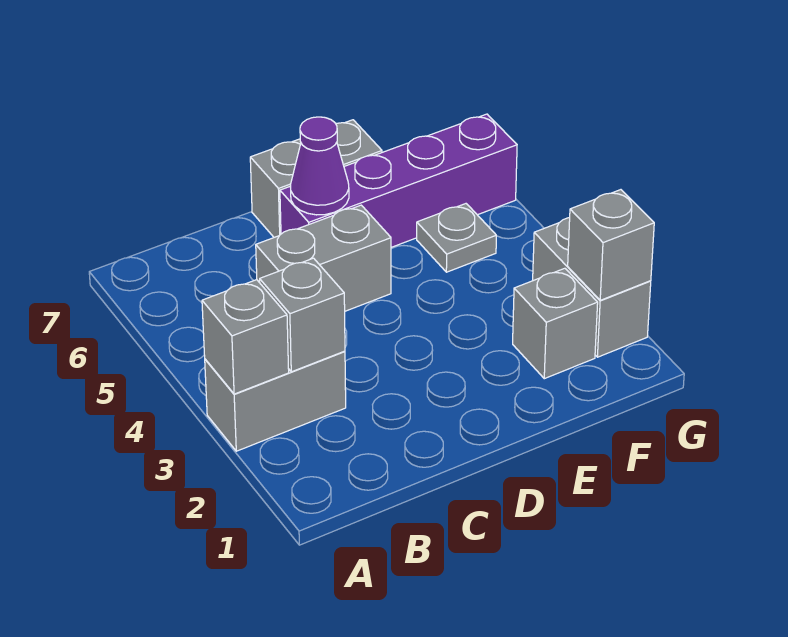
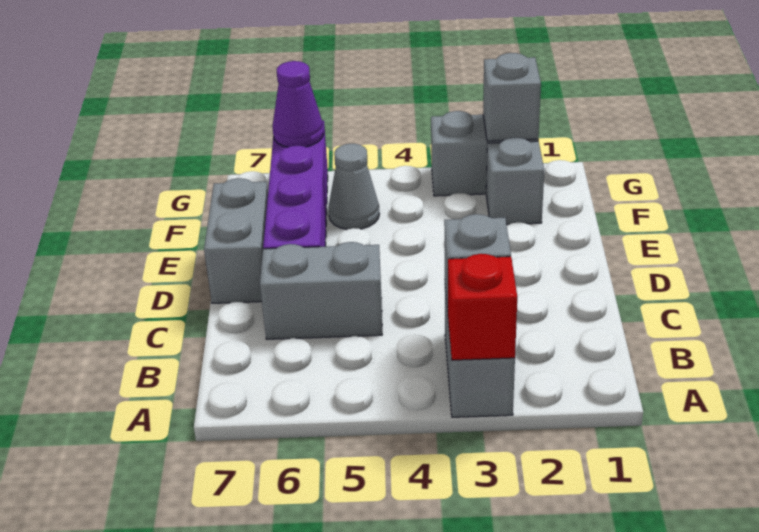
grey 1x1 brick [202,280,289,394] -> red 1x1 brick [448,254,517,360]
grey 1x2 brick [256,205,391,311] -> grey 1x2 brick turned to [260,242,382,339]
purple 1x1 cone [290,117,349,215] -> purple 1x1 cone moved to [272,61,324,147]
grey 1x1 plate [417,204,496,272] -> grey 1x1 cone [328,144,379,229]

